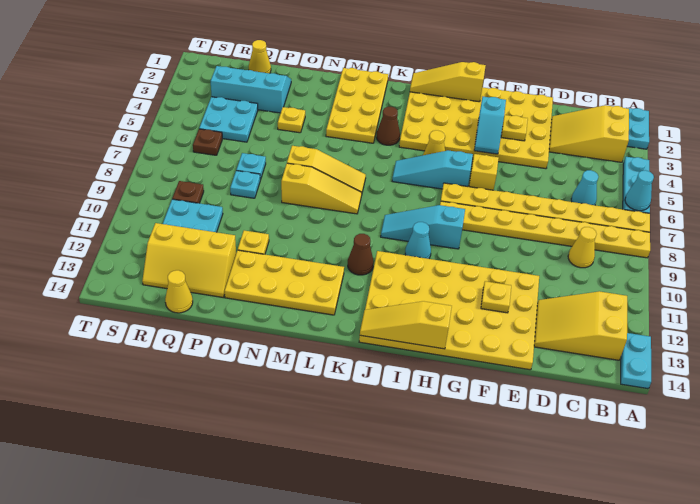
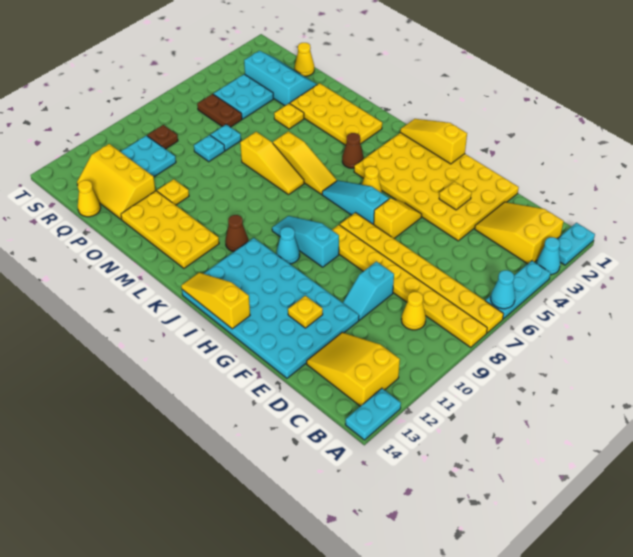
cyan 1x1 cone [571,170,598,205] -> cyan 1x1 cone moved to [537,237,560,275]
yellow 4x6 plate [359,251,539,370] -> cyan 4x6 plate [182,238,359,378]
cyan 1x2 slope [474,97,506,154] -> cyan 1x2 slope moved to [343,261,394,320]
yellow 2x4 plate [326,68,388,143] -> yellow 2x4 plate turned to [290,83,382,145]
yellow 1x3 slope [281,163,362,214] -> yellow 1x3 slope moved to [273,131,337,194]
brown 1x1 plate [193,129,222,155] -> brown 1x2 plate [197,94,242,127]

